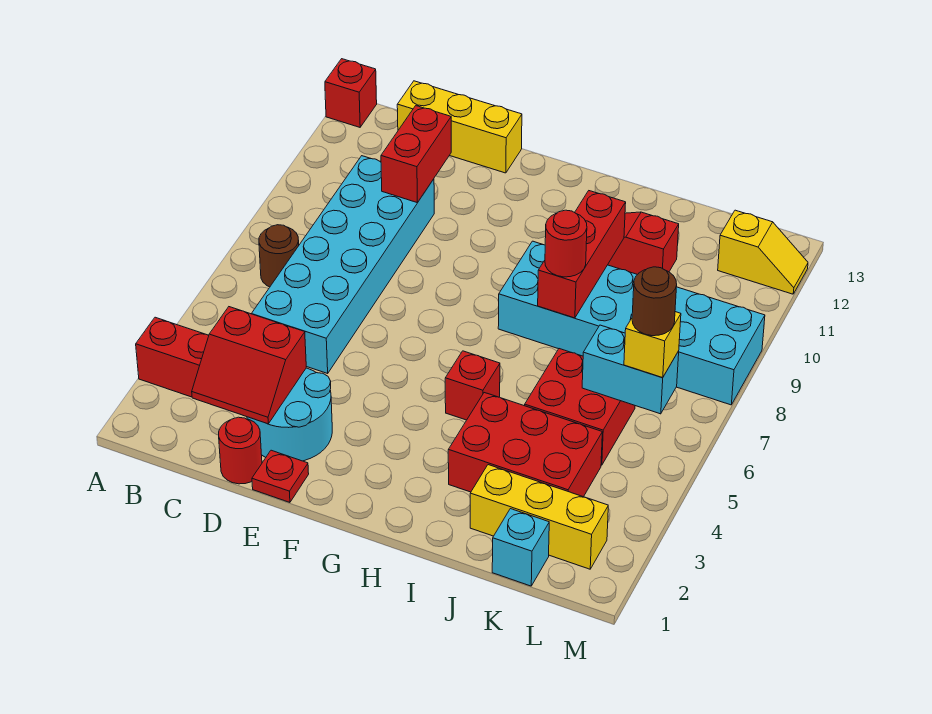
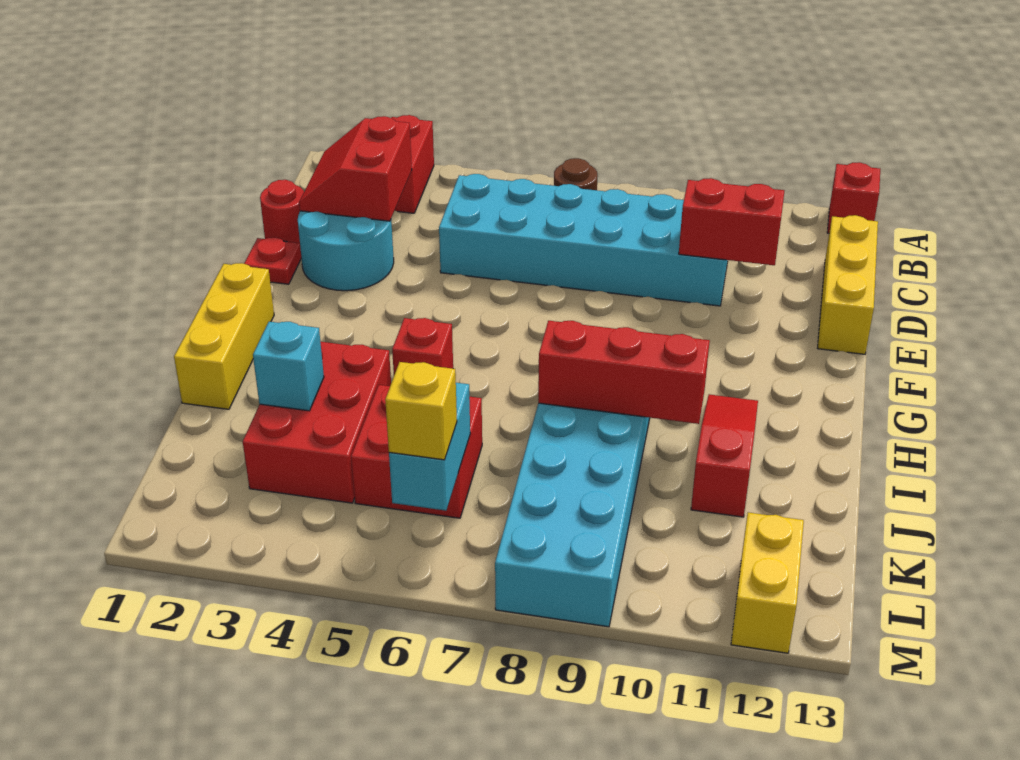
red 1x1 round brick [545,210,587,277] -> none
yellow 1x3 brick [470,465,608,569] -> yellow 1x3 brick moved to [174,263,274,409]
cyan 1x1 brick [492,509,549,586] -> cyan 1x1 brick moved to [253,322,324,411]
brown 1x1 round brick [632,267,677,336] -> none
yellow 1x2 slope [718,210,808,294] -> yellow 1x2 brick [731,512,804,653]

